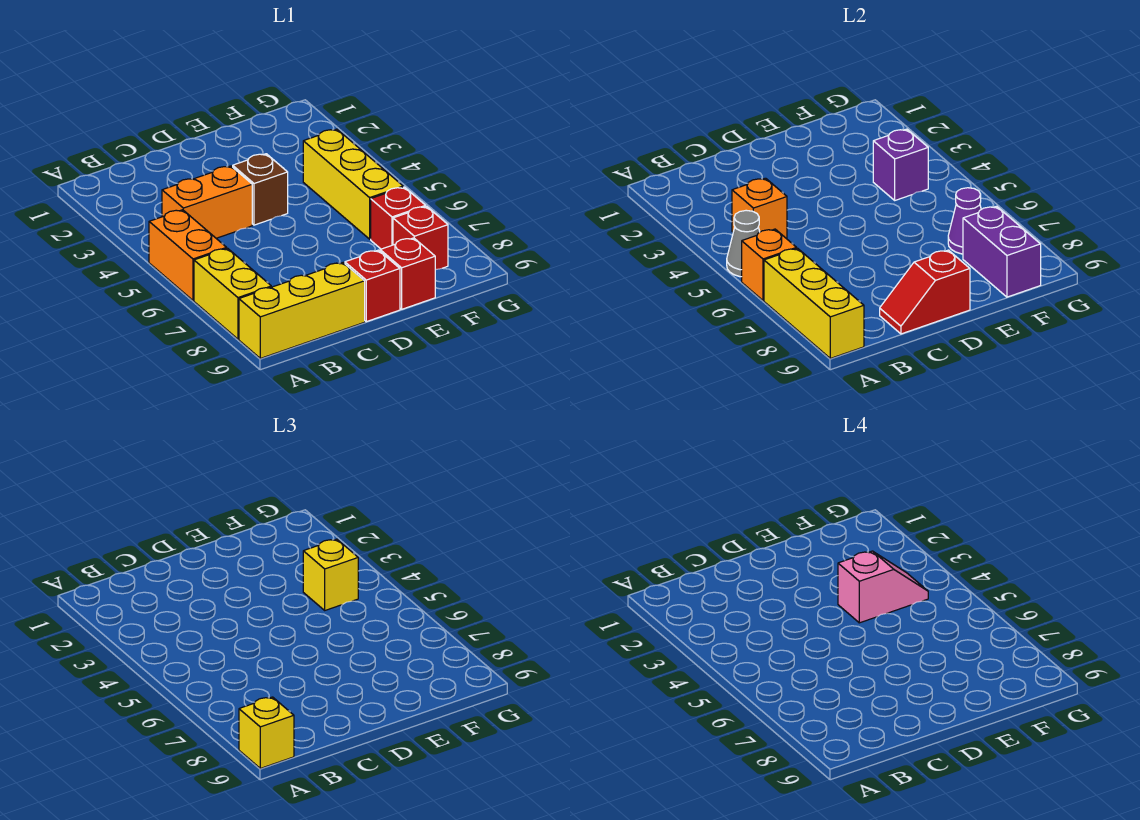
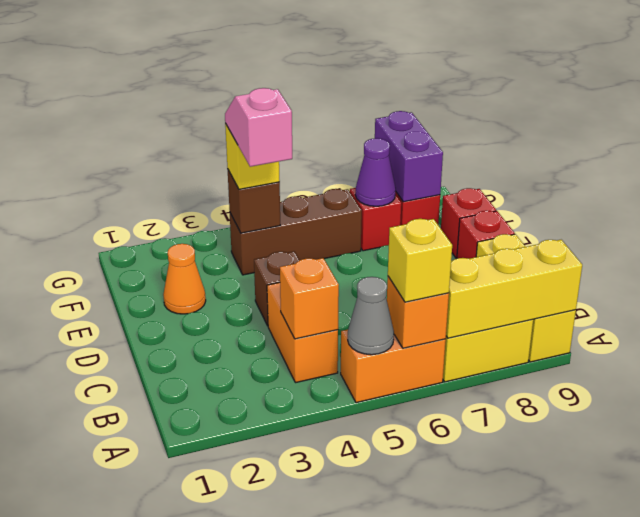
yellow 1x1 brick [239,697,294,768] -> yellow 1x1 brick moved to [388,219,452,302]
red 1x2 slope [880,250,970,334] -> none
none -> orange 1x1 cone [163,244,206,314]
yellow 1x3 brick [303,129,403,239] -> brown 1x3 brick [230,189,362,275]
purple 1x1 brick [873,129,928,200] -> brown 1x1 brick [228,170,280,233]
purple 1x2 brick [963,206,1041,297] -> purple 1x2 brick turned to [375,111,443,202]

